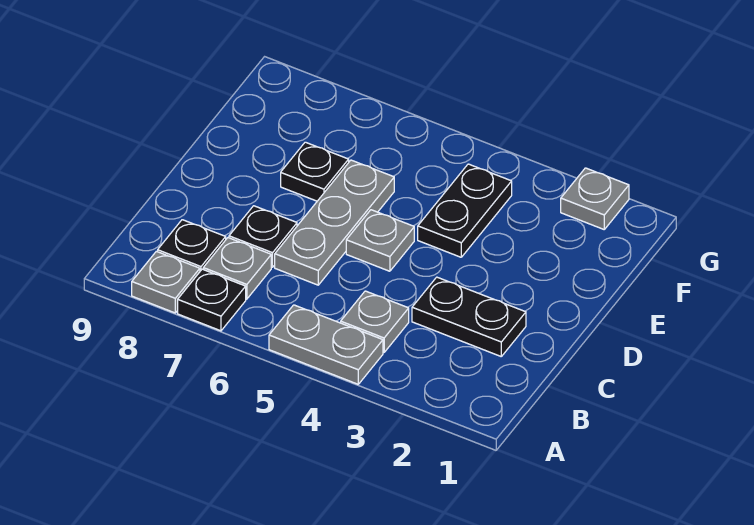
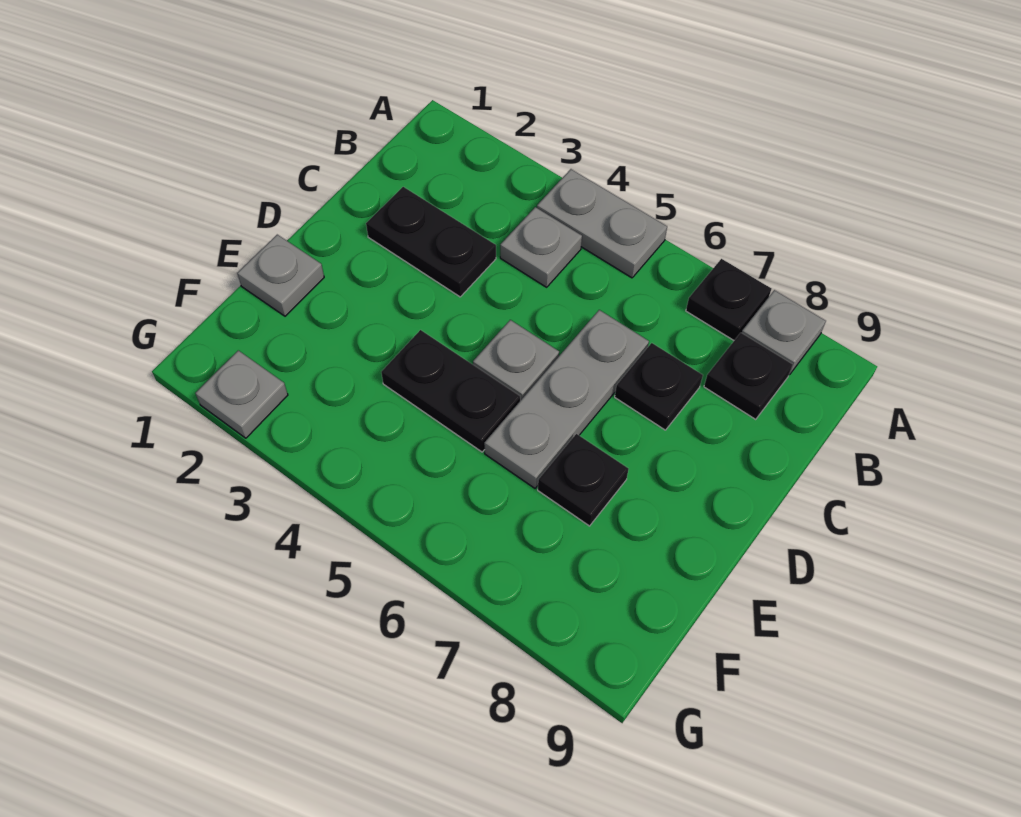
grey 1x1 plate [203,238,271,299] -> grey 1x1 plate moved to [237,235,324,316]
black 1x2 plate [418,164,512,257] -> black 1x2 plate turned to [381,330,520,452]

